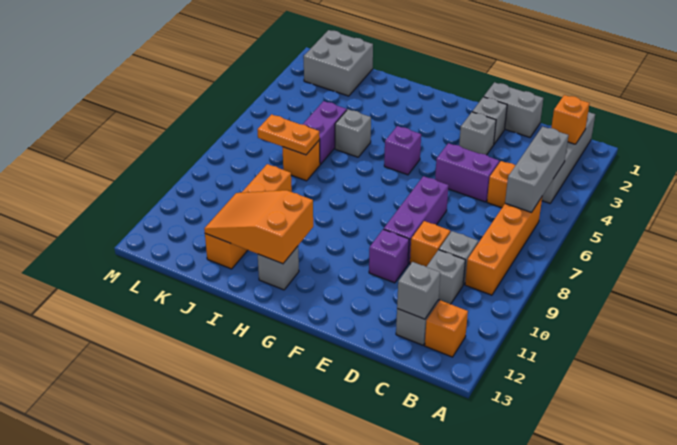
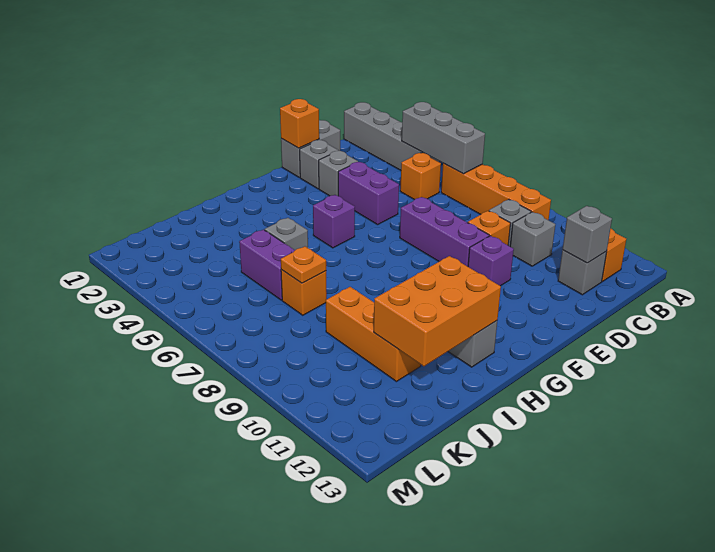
orange 1x1 brick [551,95,590,144] -> orange 1x1 brick moved to [280,99,319,148]
purple 1x2 brick [435,143,499,202] -> purple 1x2 brick turned to [338,162,399,225]
orange 2x3 slope [204,190,313,264] -> orange 2x3 brick [374,256,501,366]
orange 1x2 plate [257,114,320,155] -> orange 1x1 plate [281,246,326,283]
orange 1x4 brick [205,164,292,269] -> orange 1x3 brick [326,287,421,382]
grey 2x2 brick [304,30,373,96] -> none

